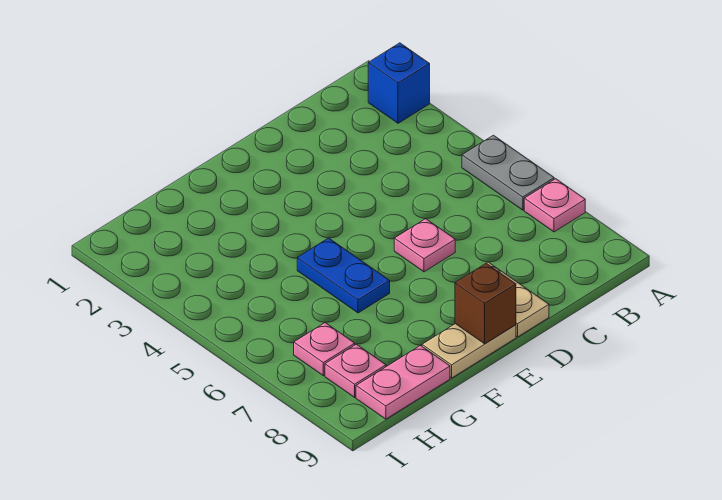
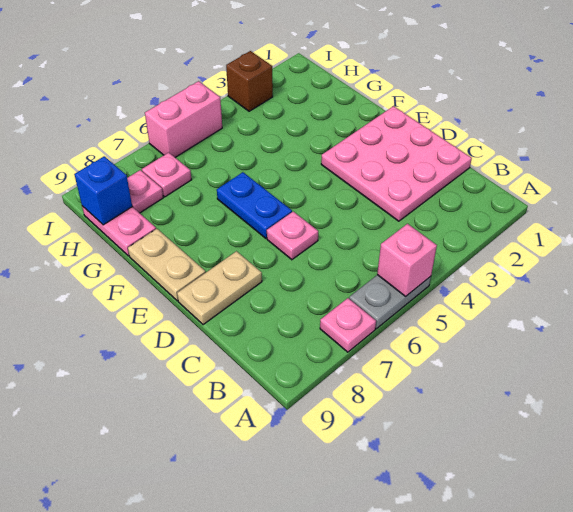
blue 1x1 brick [368,43,430,123] -> blue 1x1 brick moved to [74,156,132,225]
none -> pink 1x1 brick [377,224,437,296]
none -> pink 3x3 plate [321,106,472,221]
brown 1x1 brick [455,263,516,344] -> brown 1x1 brick moved to [226,51,273,111]
blue 1x2 plate [297,238,390,313] -> blue 1x2 plate turned to [217,172,292,238]
none -> pink 1x2 brick [145,81,222,157]

